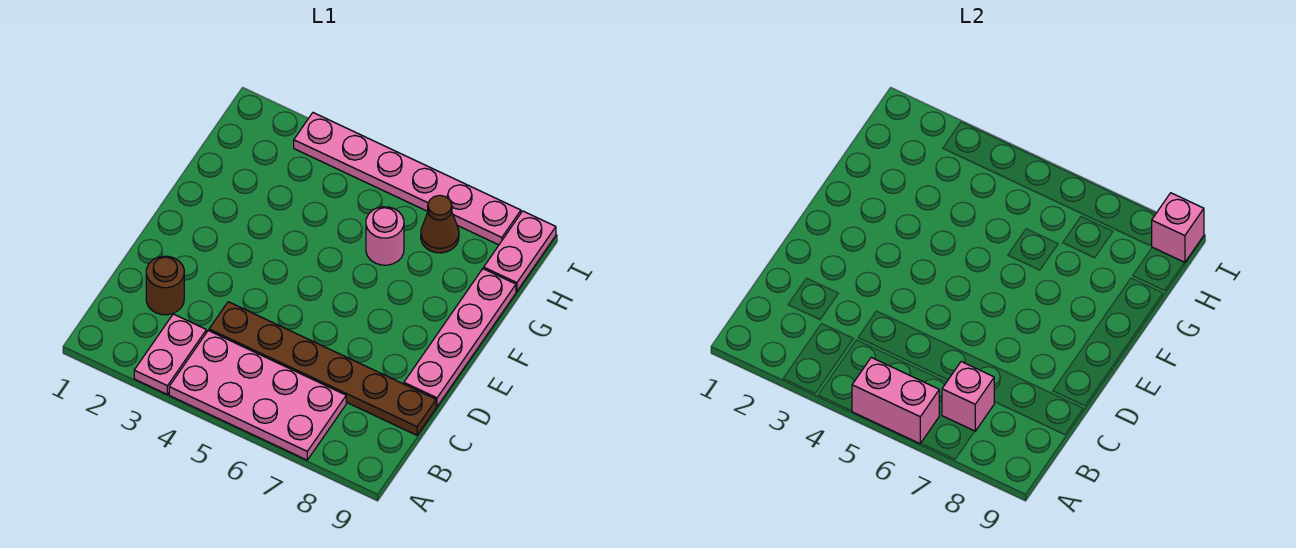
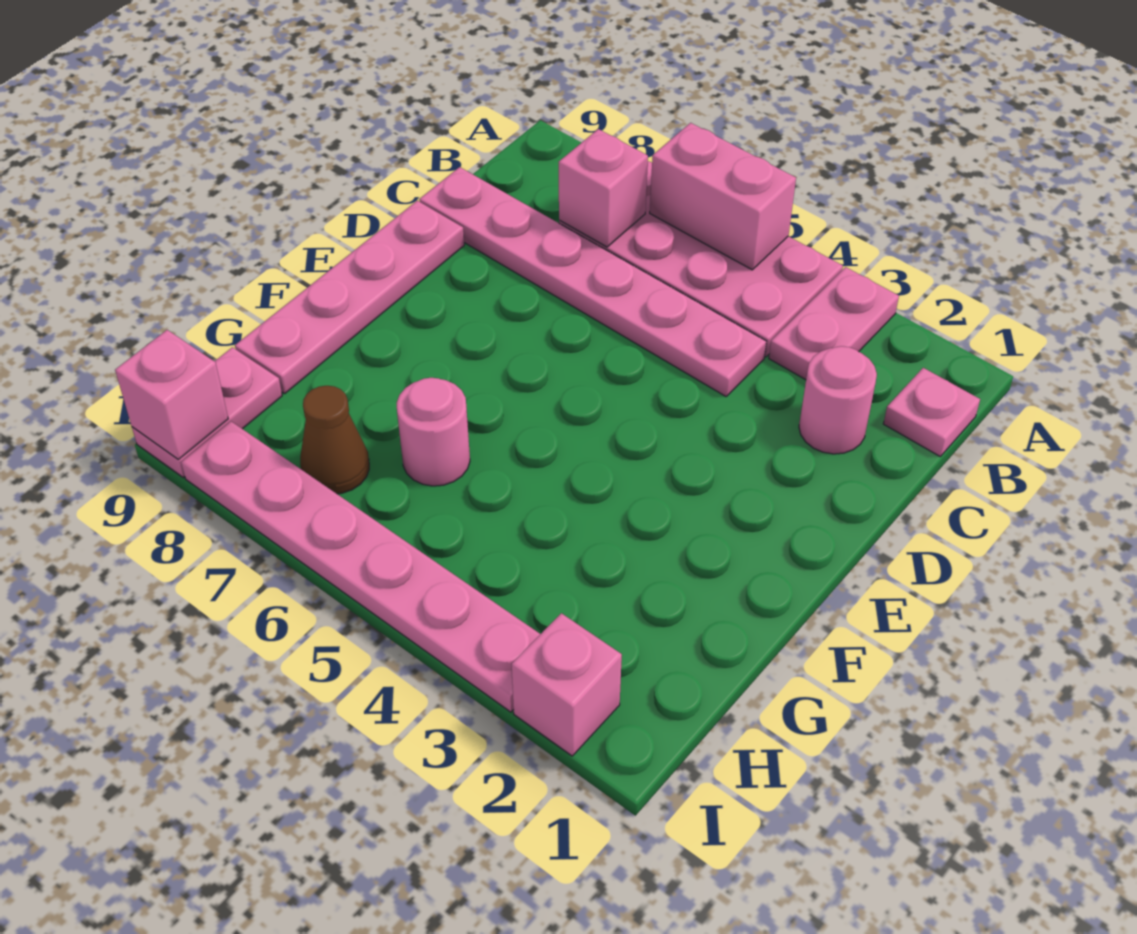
none -> pink 1x1 plate [883,368,980,456]
brown 1x1 round brick [146,256,184,315] -> pink 1x1 round brick [799,346,877,454]
brown 1x6 plate [209,302,436,435] -> pink 1x6 plate [419,167,766,396]
none -> pink 1x1 brick [512,613,622,756]

